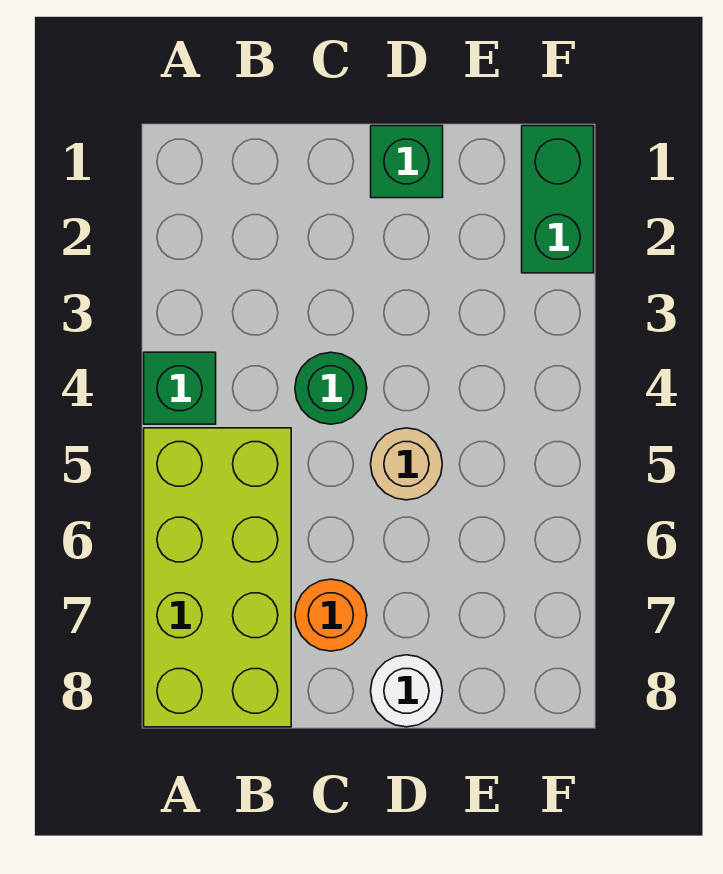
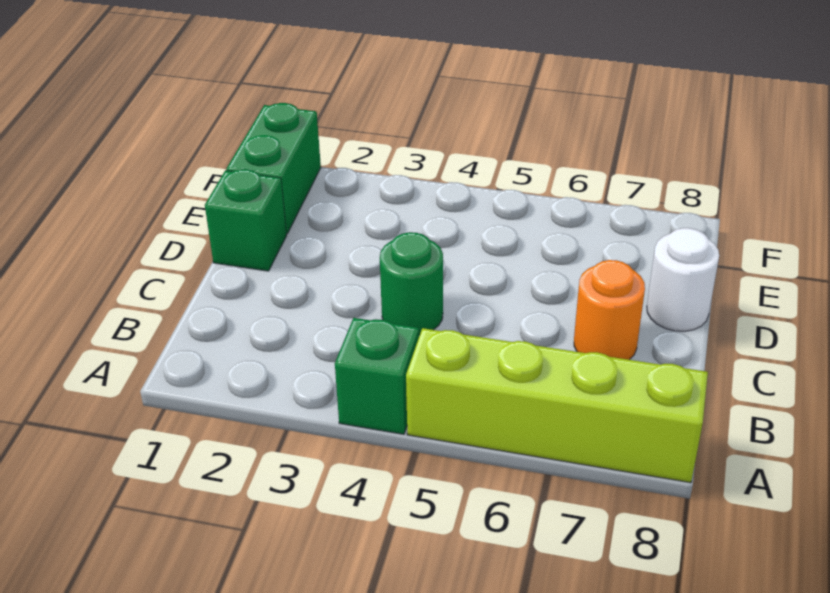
lime 2x4 brick [144,428,291,727] -> lime 1x4 brick [406,328,708,483]
tan 1x1 round brick [371,428,442,500] -> none
green 1x2 brick [522,126,594,273] -> green 1x2 brick turned to [226,103,321,234]

